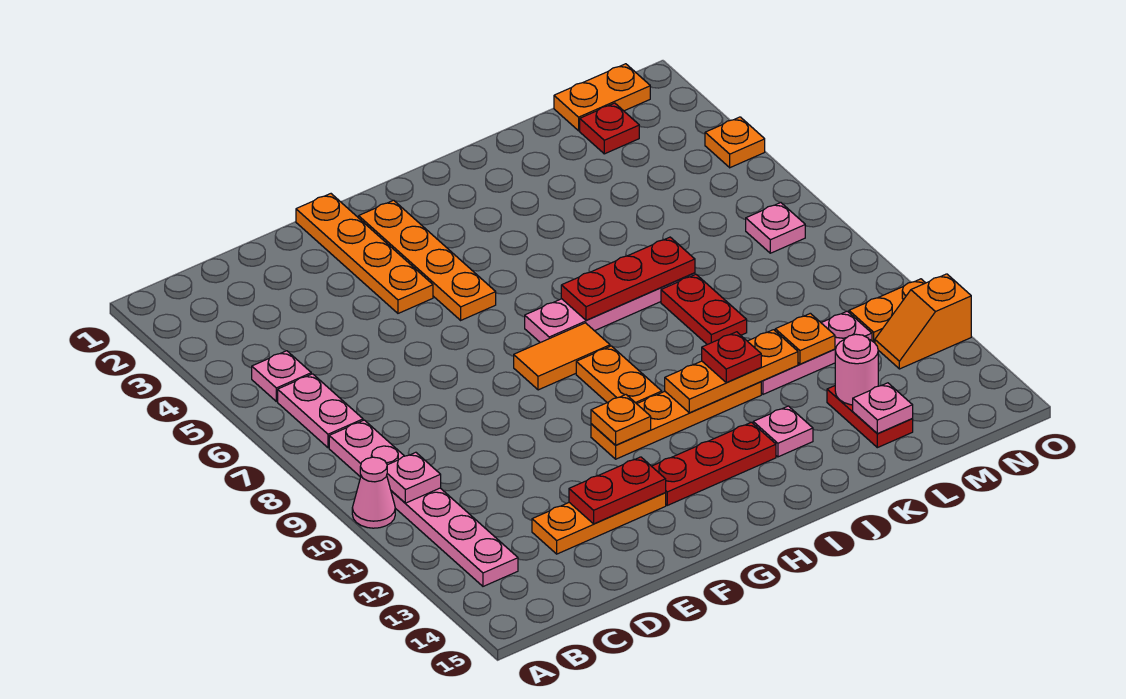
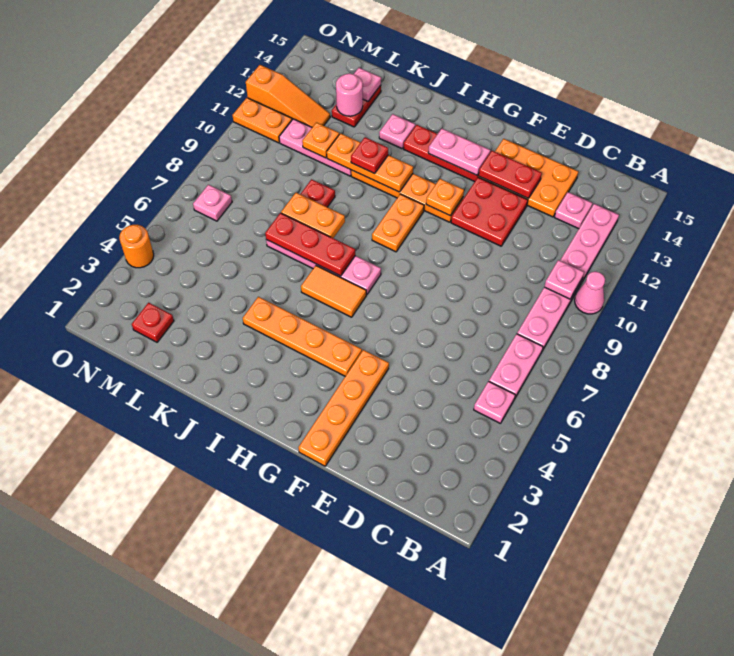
none -> pink 1x1 plate [554,192,592,229]
orange 1x3 plate [532,493,666,554] -> orange 2x3 plate [478,139,578,217]
none -> red 2x2 plate [451,177,528,246]
orange 1x4 plate [359,200,496,320] -> orange 1x4 plate turned to [243,297,362,376]
orange 1x2 tile [514,323,610,390] -> orange 1x2 tile moved to [301,266,366,317]
none -> pink 1x2 plate [428,128,491,175]
orange 1x2 plate [554,64,650,131] -> orange 1x2 plate moved to [281,193,345,238]
orange 1x2 slope [875,274,971,369] -> orange 1x3 slope [246,65,330,127]
orange 1x1 plate [705,117,765,168] -> orange 1x1 round brick [119,225,154,268]

